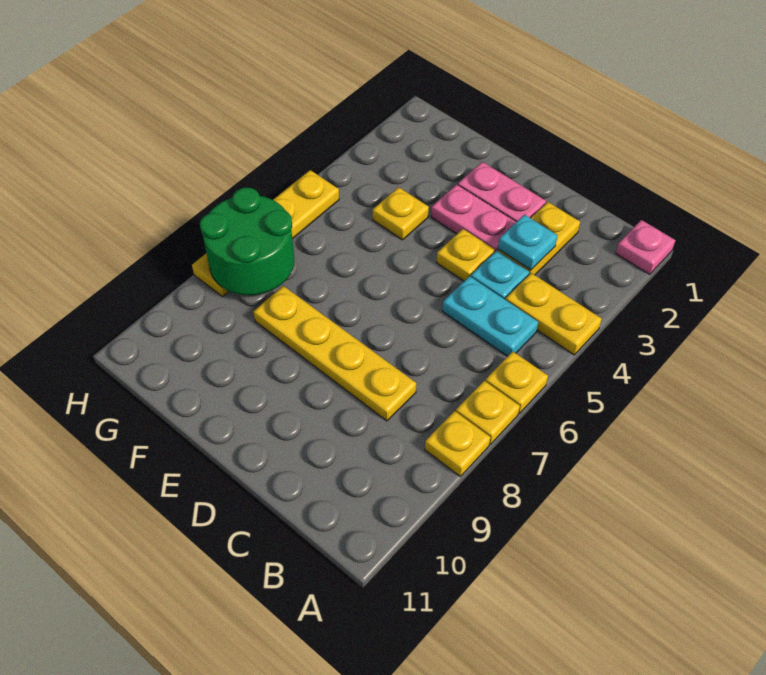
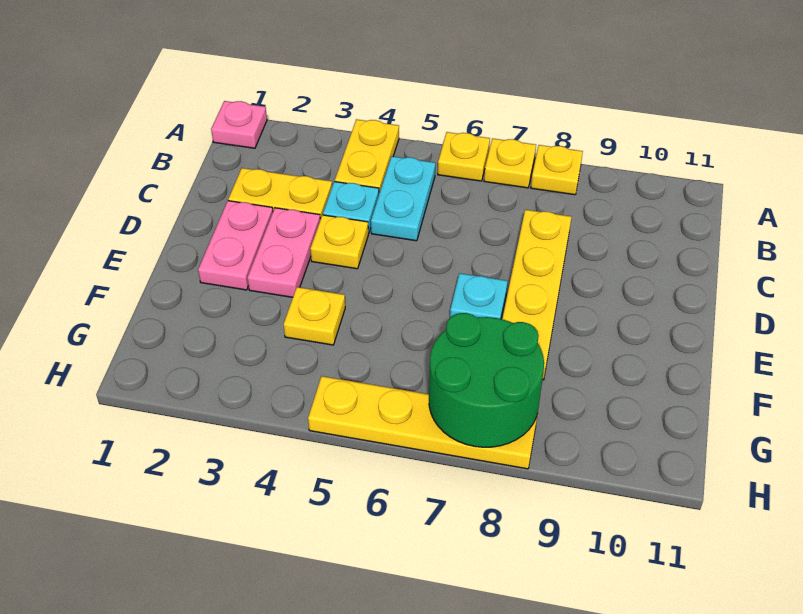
cyan 1x1 plate [498,215,558,270] -> cyan 1x1 plate moved to [450,273,508,319]

